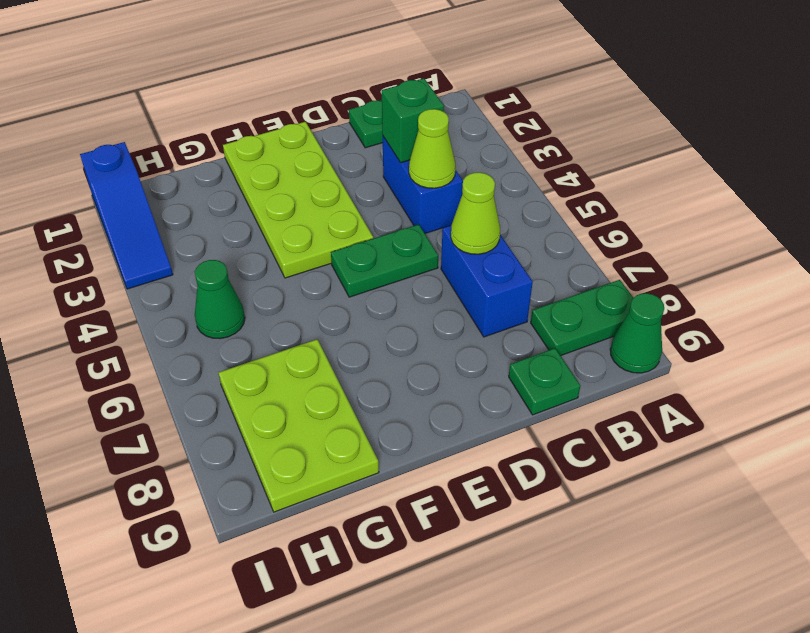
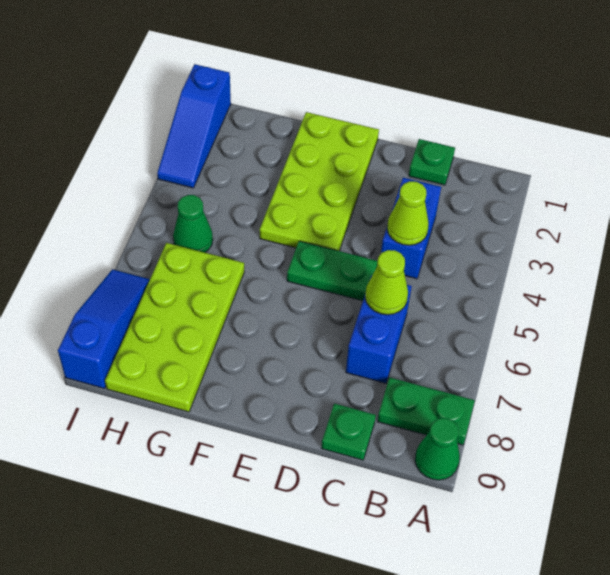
green 1x1 brick [382,78,444,163] -> none
lime 2x3 plate [219,339,379,512] -> lime 2x4 plate [105,243,244,412]
none -> blue 1x3 slope [58,269,150,389]

